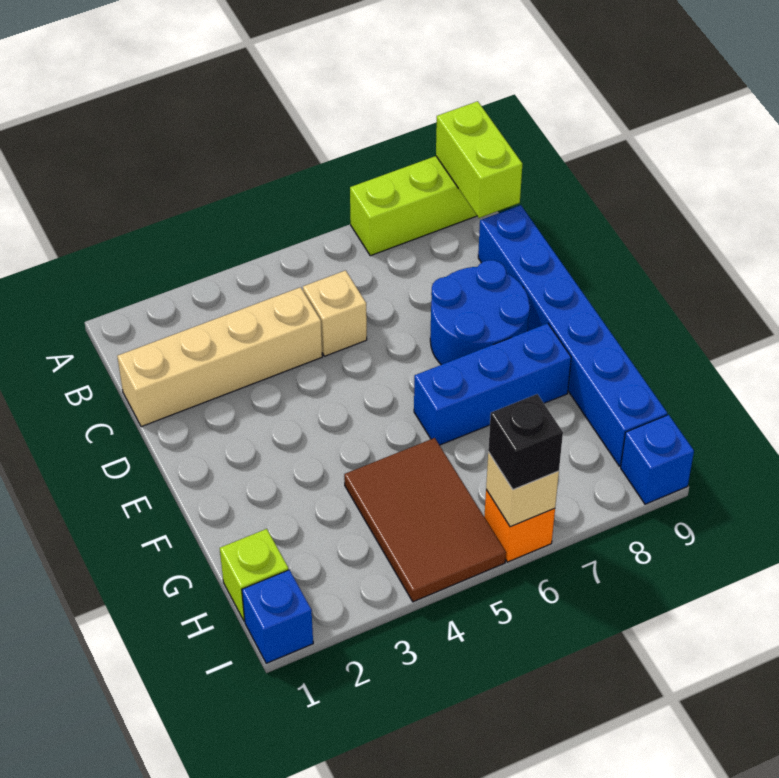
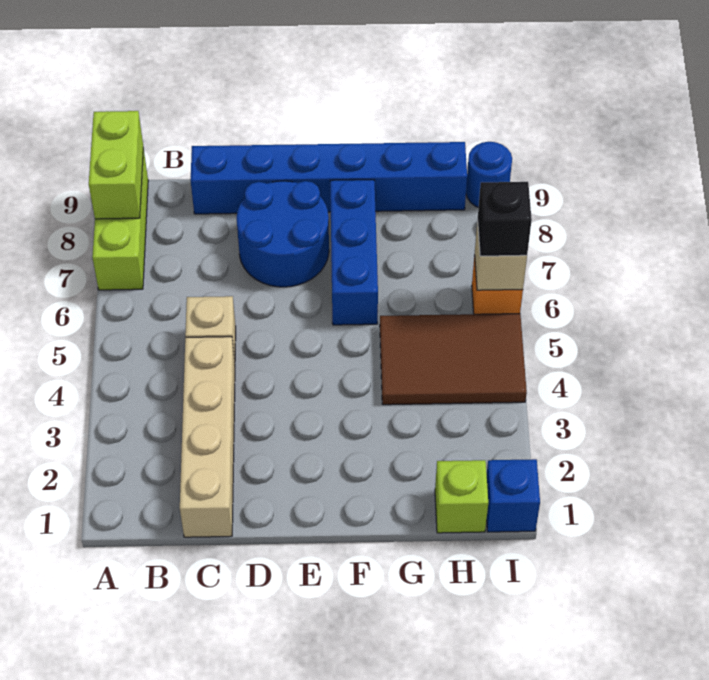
lime 1x2 brick [436,101,522,218] -> lime 1x2 brick turned to [89,111,143,219]
blue 1x1 brick [621,415,694,504] -> blue 1x1 round brick [466,142,512,207]

